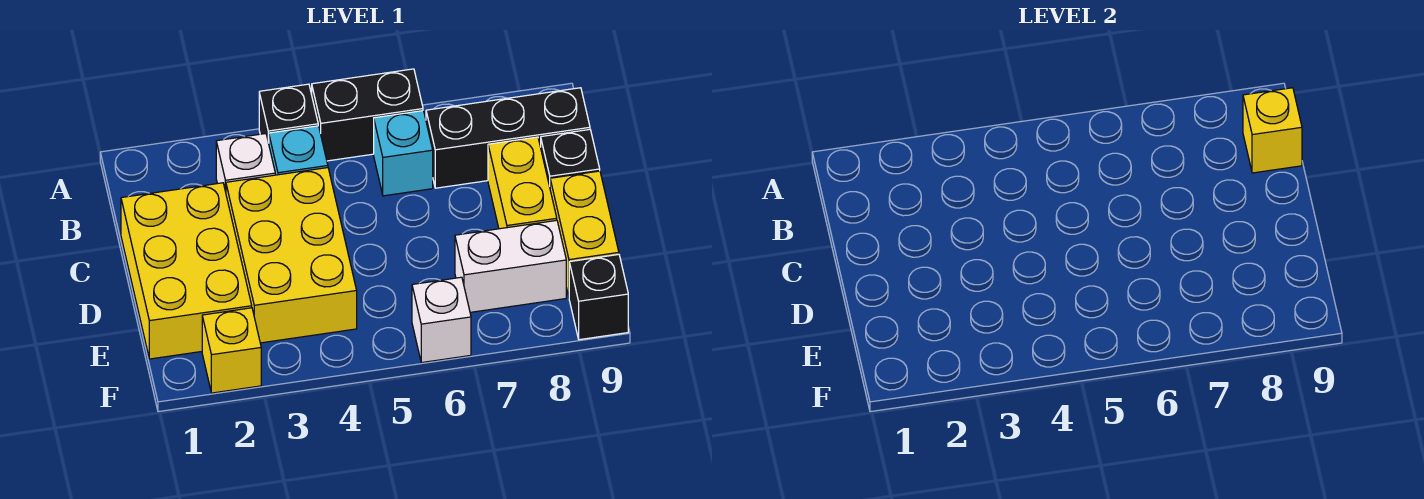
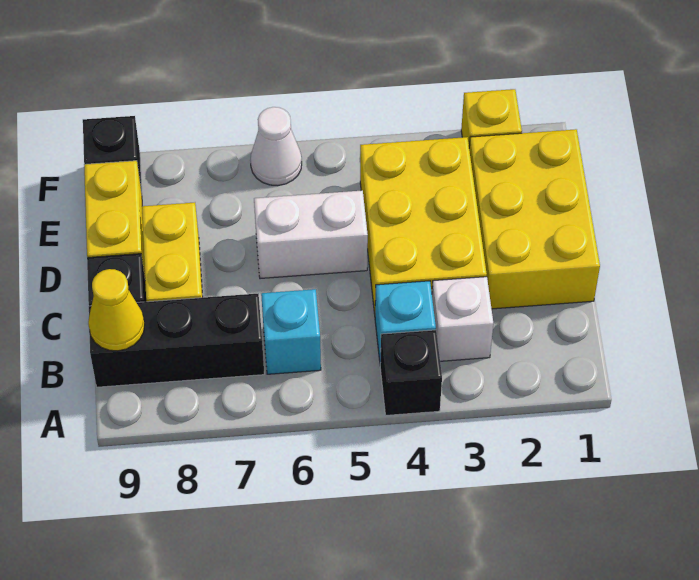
black 1x2 brick [312,69,423,161] -> none
yellow 1x1 brick [1243,88,1302,173] -> yellow 1x1 cone [88,269,145,351]
white 1x2 brick [455,220,566,312] -> white 1x2 brick moved to [254,191,368,279]
white 1x1 brick [412,277,471,363] -> white 1x1 cone [250,107,302,186]

